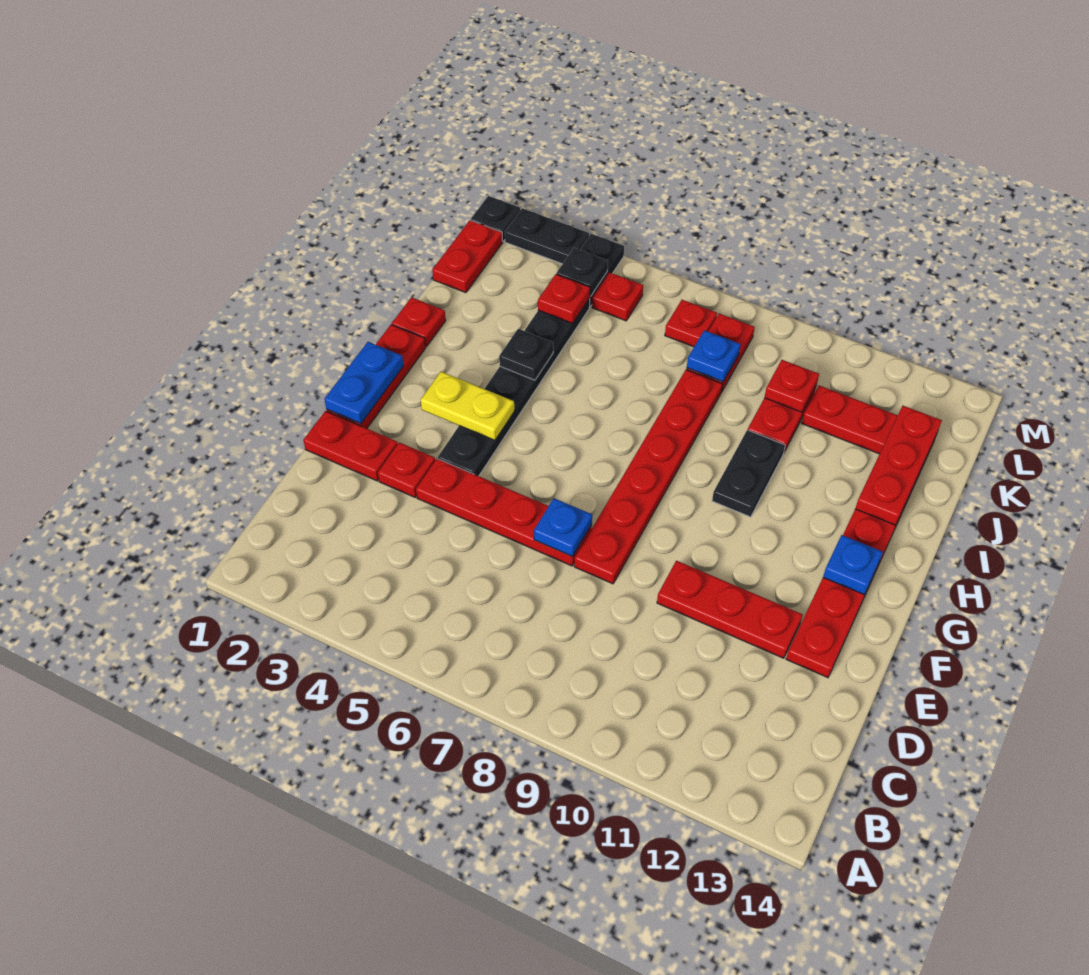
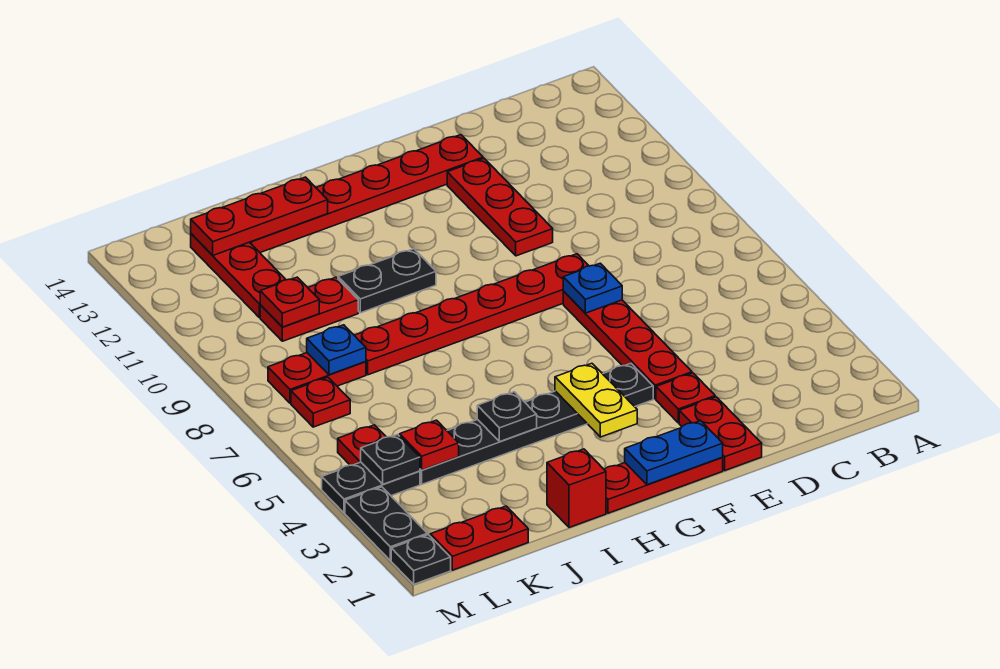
blue 1x1 plate [823,535,883,595] -> none
red 1x1 plate [392,297,446,347] -> red 1x1 brick [547,449,606,528]

